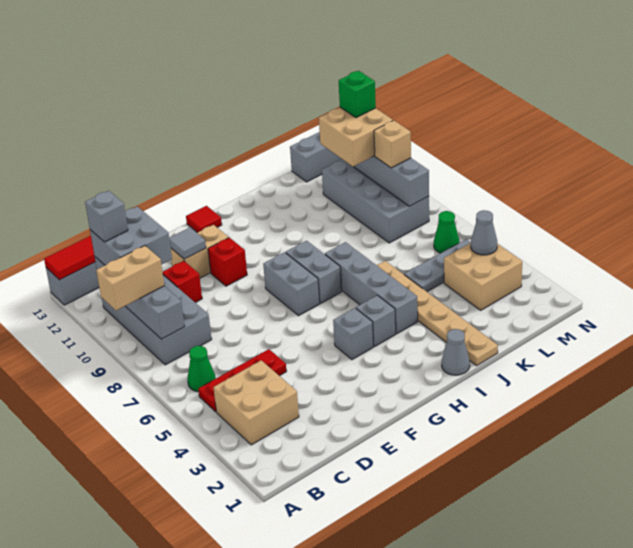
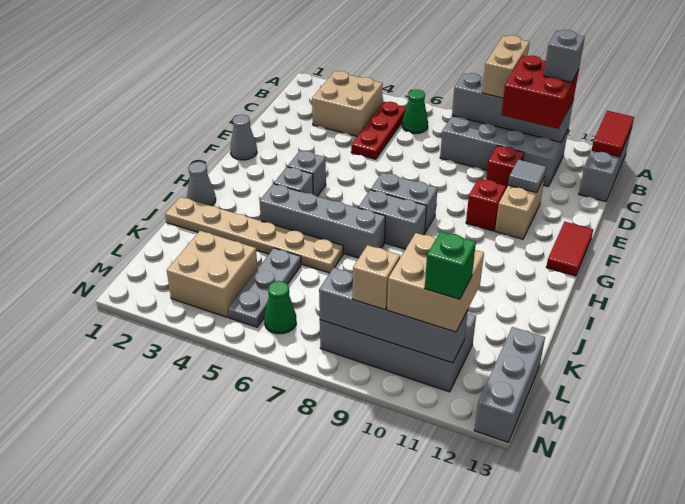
grey 2x2 brick [90,206,172,265] -> red 2x2 brick [501,56,579,129]
red 1x1 tile [186,206,222,233] -> red 1x2 tile [546,222,593,276]
grey 1x1 cone [470,210,497,255] -> grey 1x1 cone moved to [230,115,257,160]

